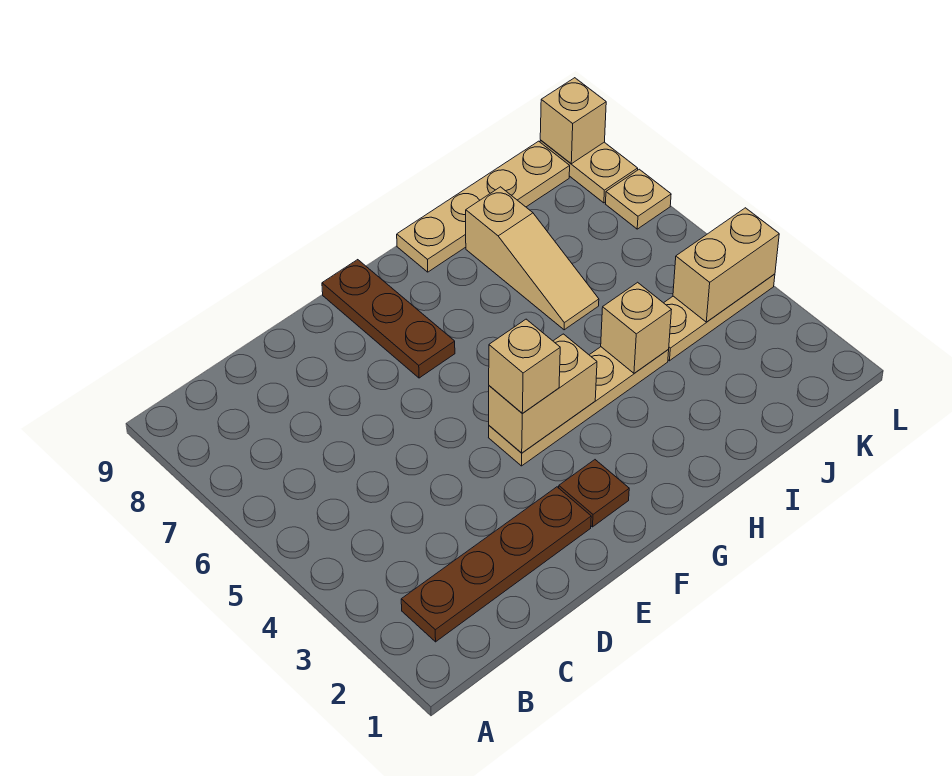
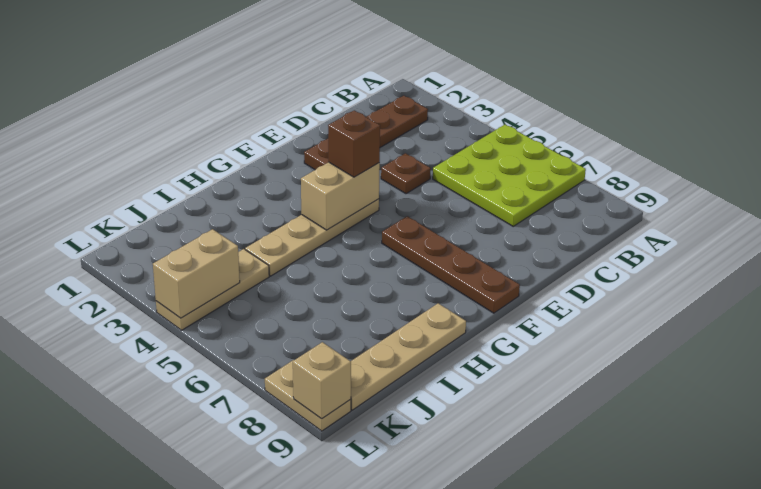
none -> lime 3x3 plate [433,125,586,226]
brown 1x1 plate [559,460,629,527] -> brown 1x1 plate moved to [381,153,431,194]
tan 1x1 brick [489,319,560,414] -> brown 1x1 brick [328,110,380,177]
brown 1x3 plate [322,260,455,378] -> brown 1x4 plate [382,216,520,313]
tan 1x1 brick [601,282,671,373] -> none
tan 1x3 slope [466,187,599,330] -> none
tan 1x1 plate [606,169,671,229] -> none

